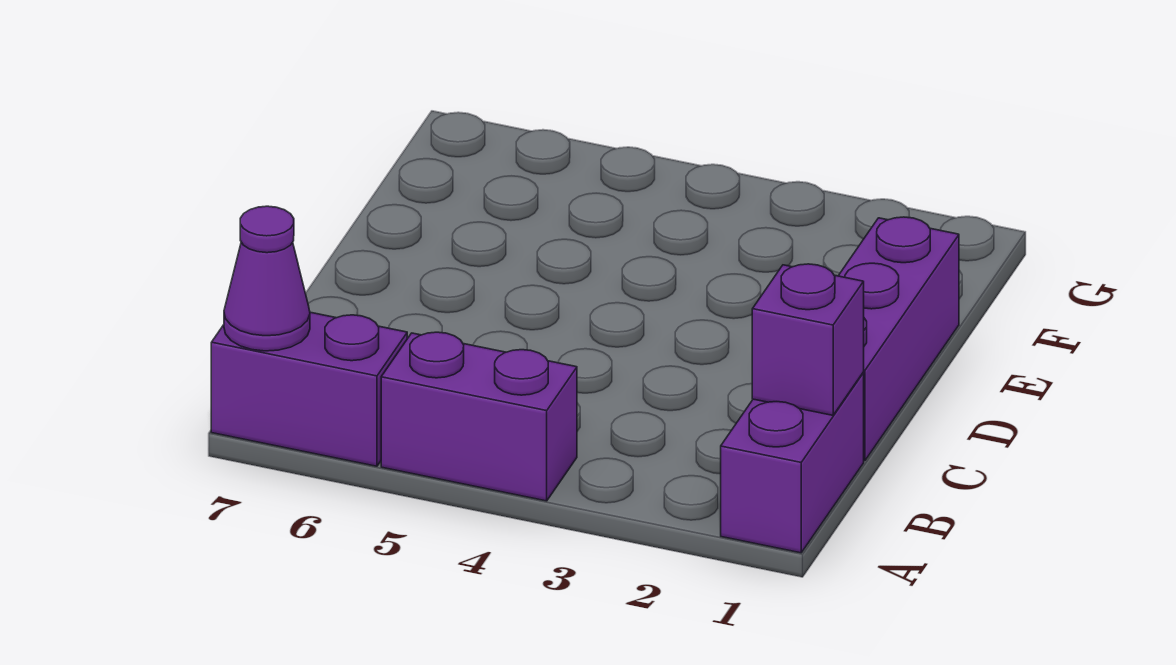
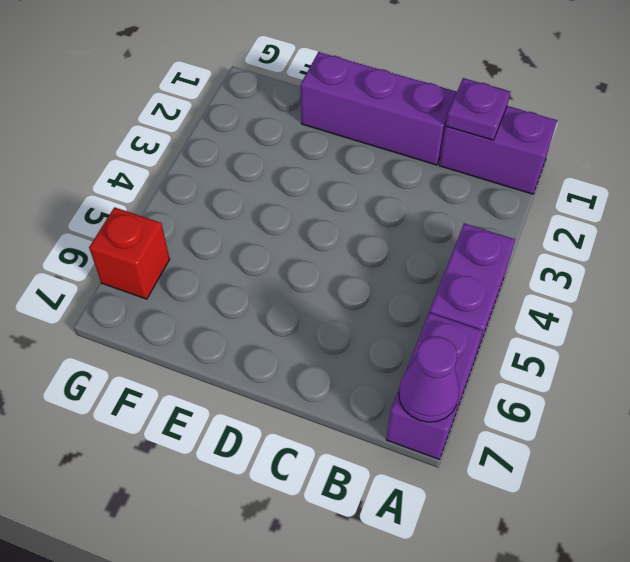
purple 1x1 brick [752,264,864,415] -> purple 1x1 plate [446,78,510,140]
none -> red 1x1 brick [89,207,170,299]

